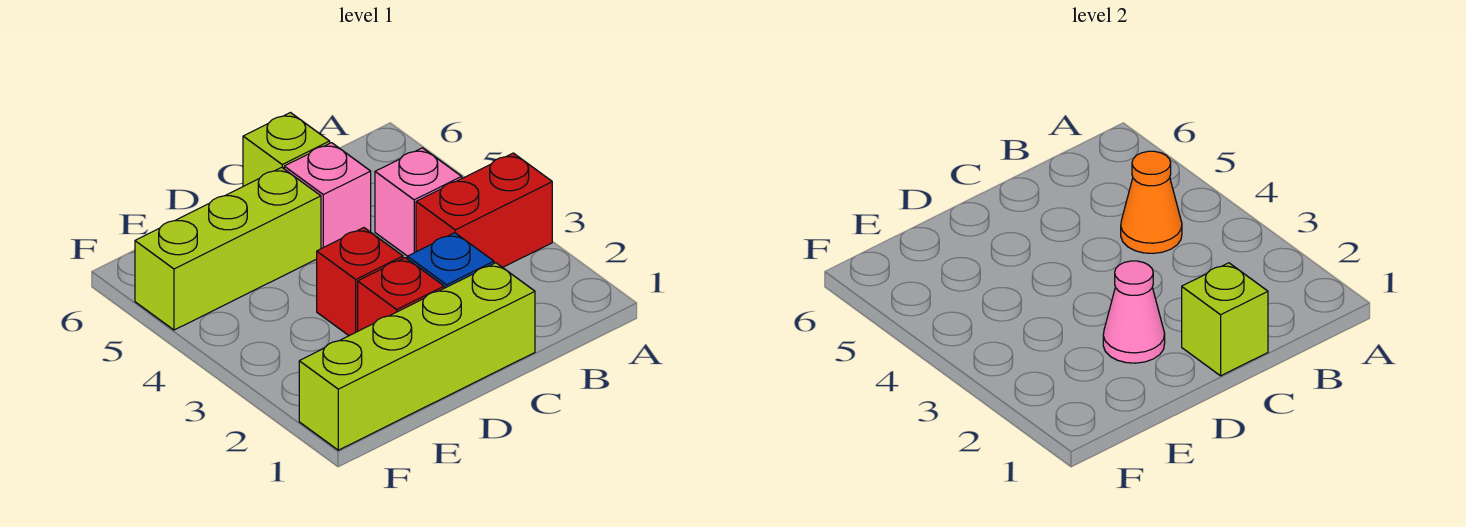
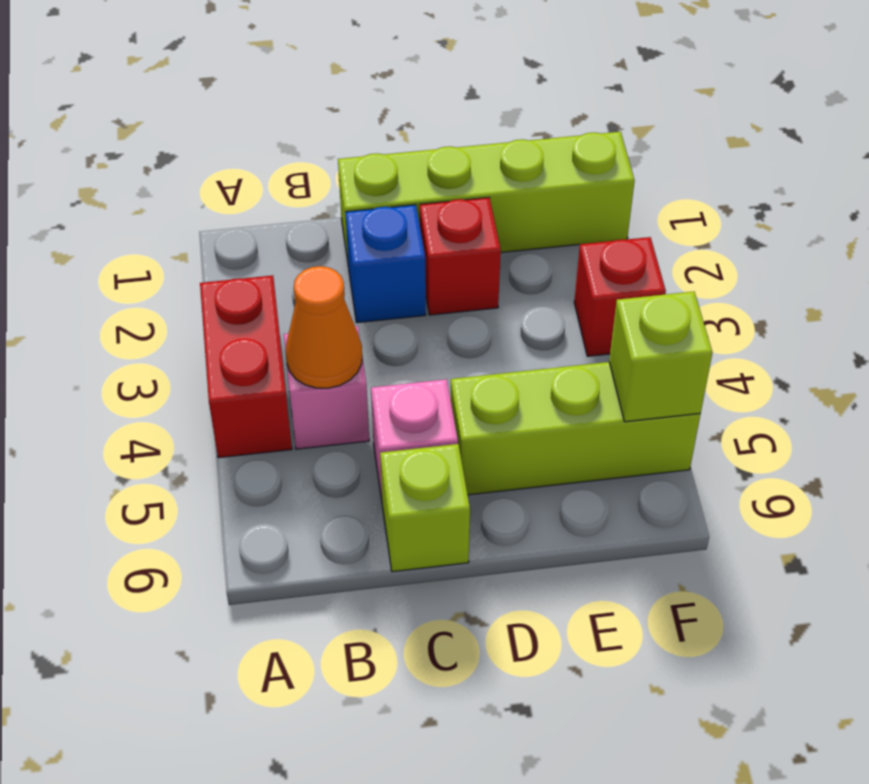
red 1x2 brick [416,153,552,268] -> red 1x2 brick turned to [200,275,292,458]
lime 1x1 brick [1182,263,1268,376] -> lime 1x1 brick moved to [609,292,713,422]
pink 1x1 cone [1103,261,1165,363] -> none
red 1x1 brick [317,228,403,336] -> red 1x1 brick moved to [574,237,666,356]

